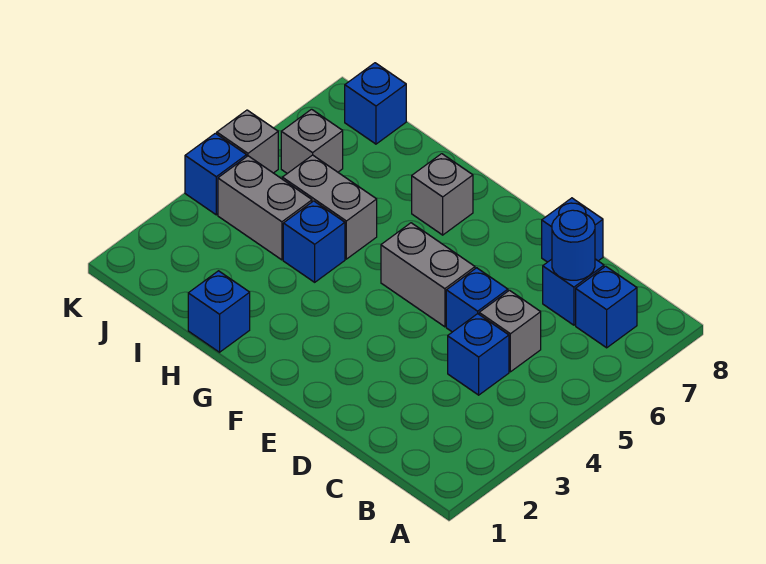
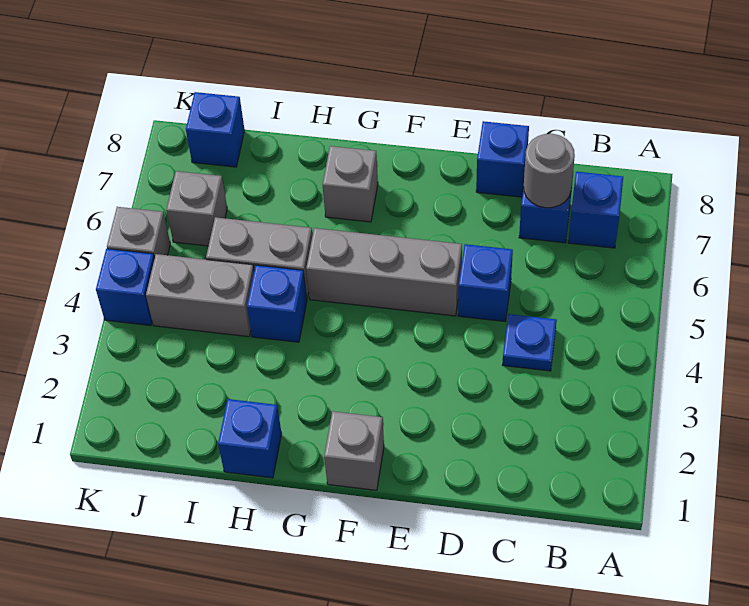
blue 1x1 brick [448,314,509,395] -> blue 1x1 plate [502,314,557,371]
grey 1x1 brick [479,290,541,372] -> grey 1x1 brick moved to [324,411,384,490]
blue 1x1 round brick [552,210,595,280] -> grey 1x1 round brick [524,134,575,208]
grey 1x2 brick [381,223,475,327] -> grey 1x3 brick [306,228,462,316]

